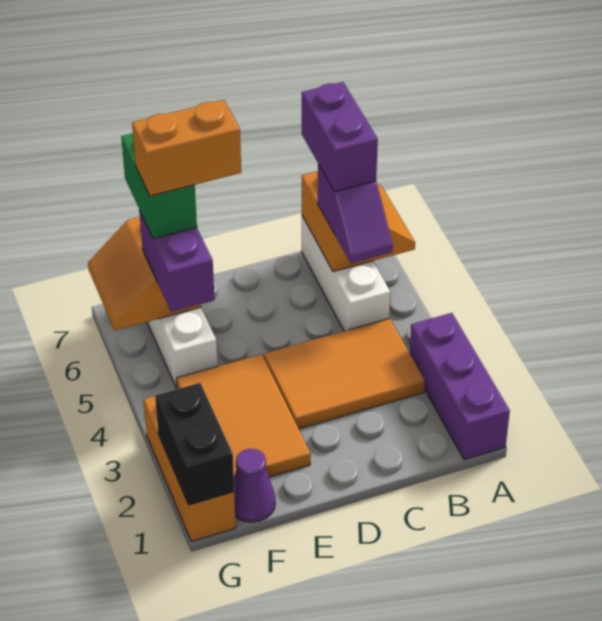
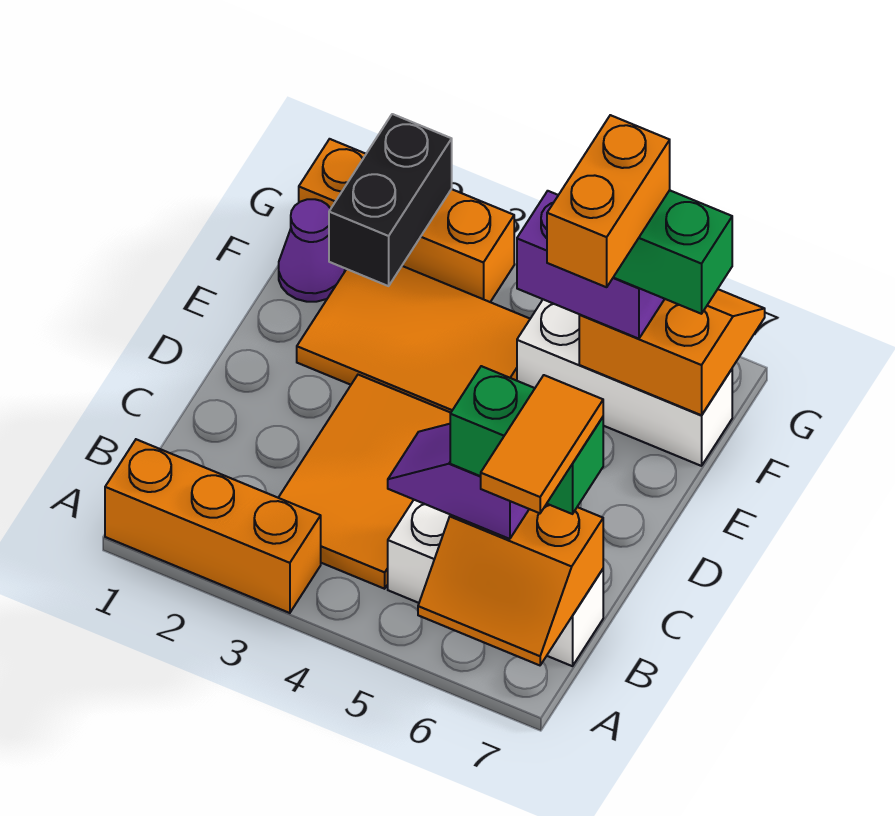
purple 1x3 brick [410,313,510,460] -> orange 1x3 brick [105,439,321,613]
none -> orange 1x2 tile [481,375,603,513]
purple 1x2 brick [302,82,378,192] -> green 1x2 brick [450,366,603,514]
black 1x2 brick [155,383,234,505] -> black 1x2 brick turned to [329,114,452,286]

